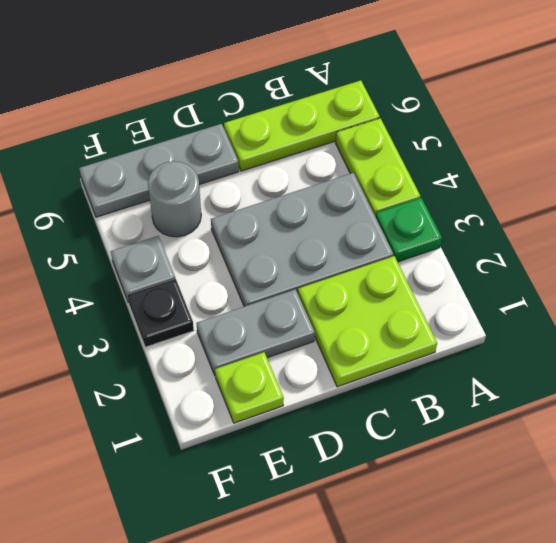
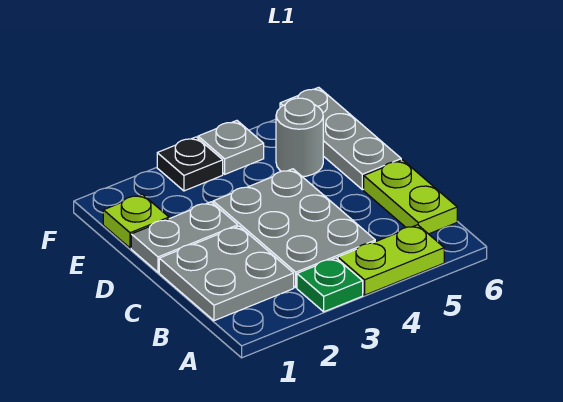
lime 1x3 plate [224,80,380,171] -> lime 1x2 plate [364,160,457,234]
lime 2x2 plate [298,256,437,387] -> grey 2x2 plate [159,226,294,321]
grey 1x2 plate [196,289,315,375] -> grey 1x2 plate turned to [131,202,238,272]

